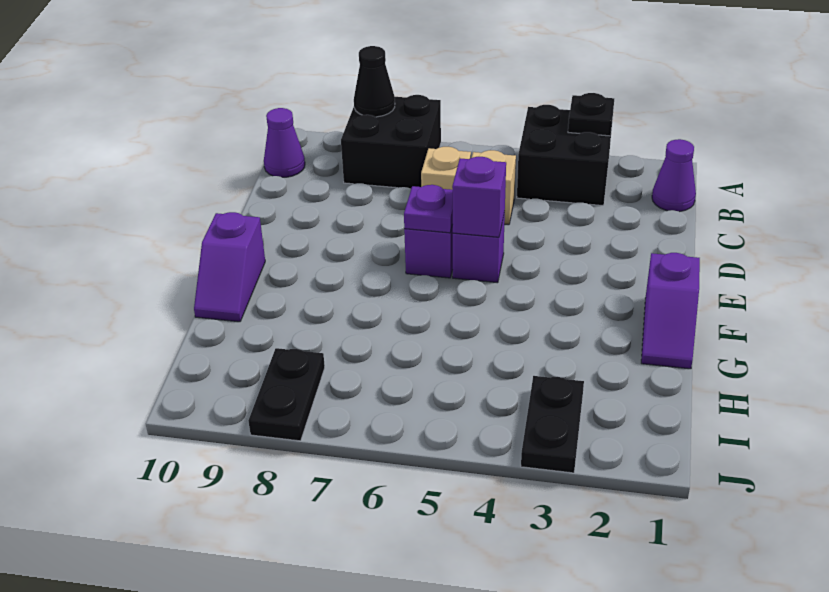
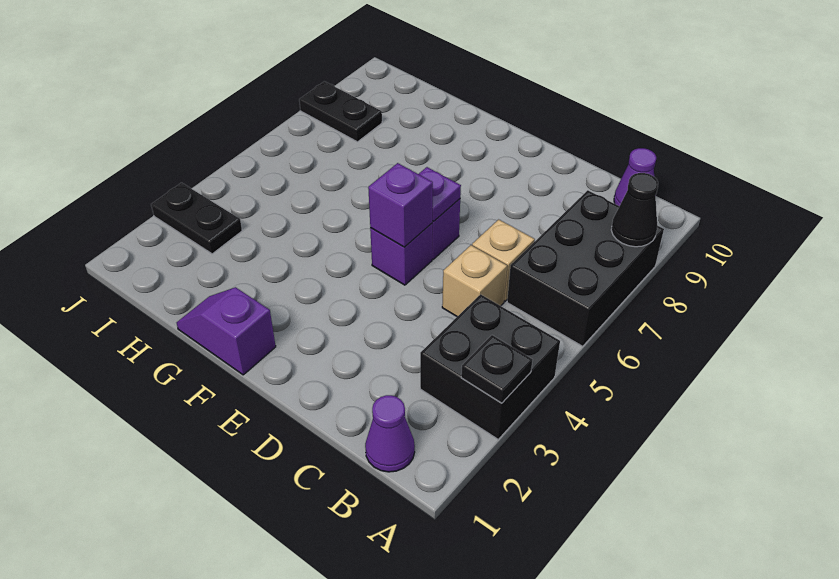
black 2x2 brick [341,95,441,189] -> black 2x3 brick [507,190,664,346]
purple 1x2 slope [194,212,265,322] -> none

